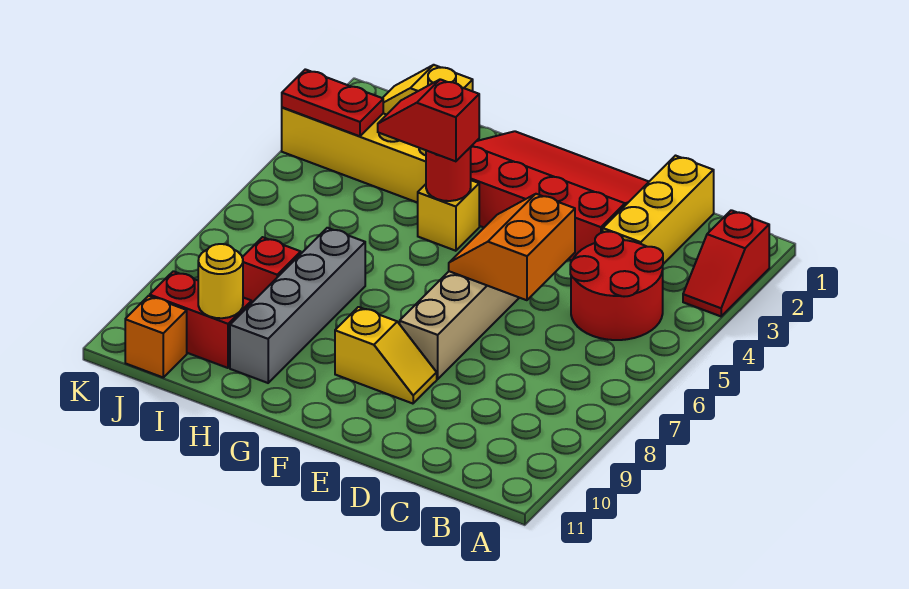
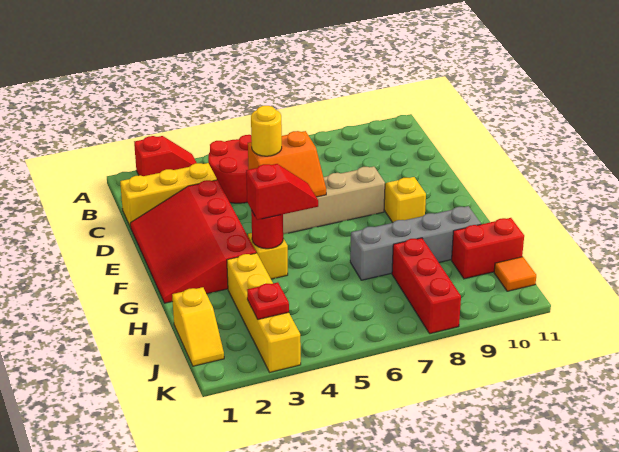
red 1x2 slope [378,79,479,161] -> red 1x2 slope turned to [246,164,318,220]
red 1x1 brick [242,237,301,303] -> red 1x3 brick [392,238,461,334]
red 1x2 brick [150,271,251,368] -> red 1x2 brick turned to [452,218,524,279]
yellow 1x1 round brick [198,244,243,318] -> yellow 1x1 round brick moved to [251,106,282,156]
red 1x2 plate [282,69,383,136] -> red 1x1 plate [247,282,289,319]
orange 1x1 brick [125,296,187,377] -> orange 1x1 tile [494,257,536,291]

